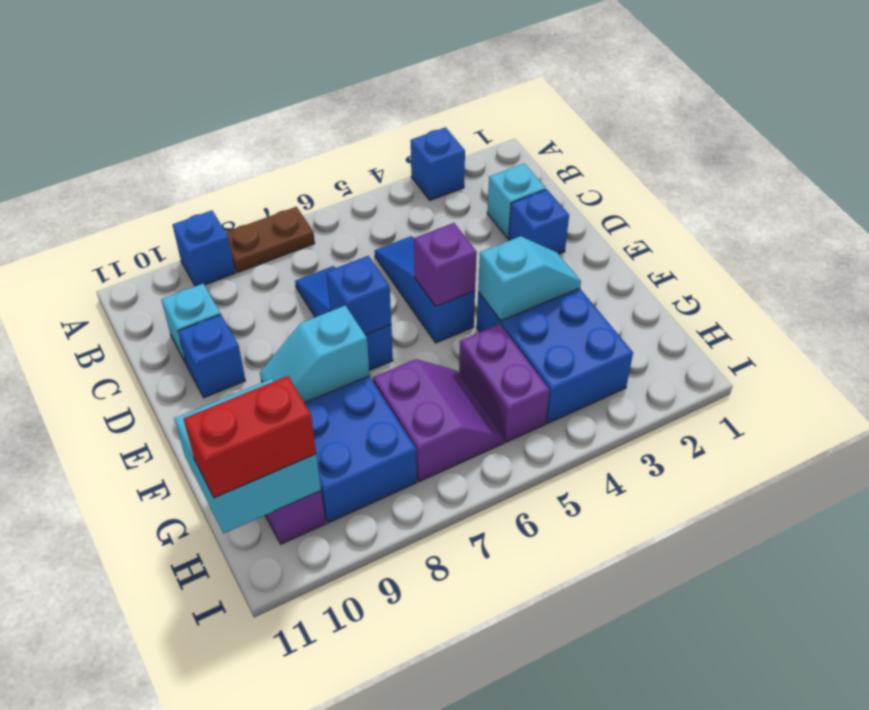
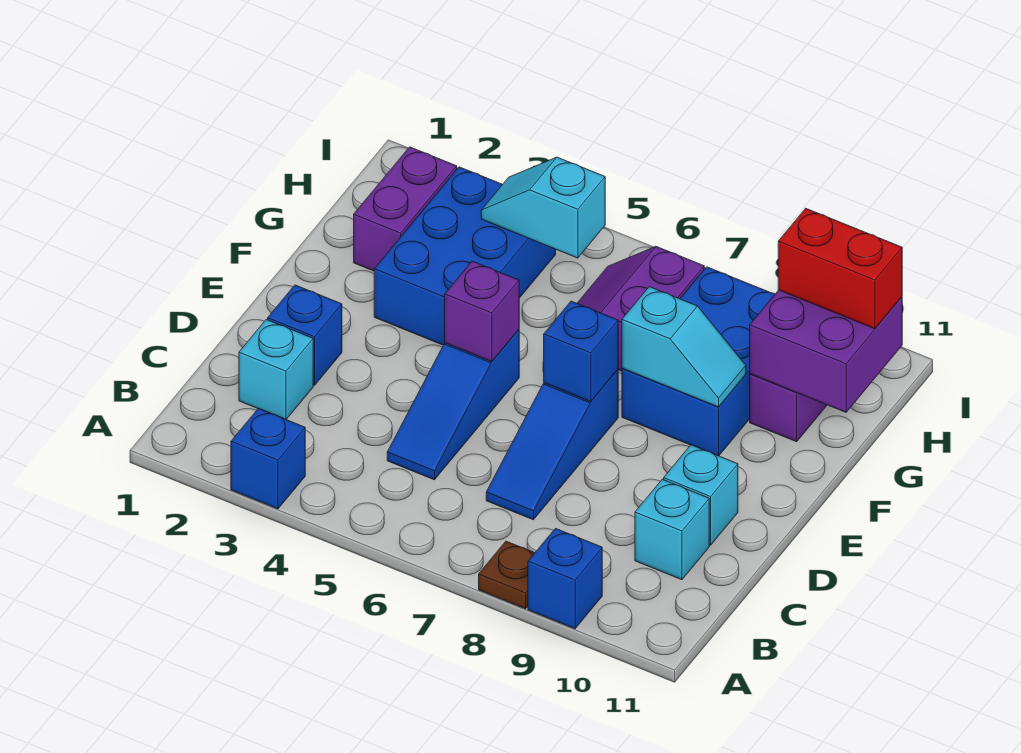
brown 1x2 plate [226,207,315,273] -> brown 1x1 plate [479,541,534,609]
blue 1x1 brick [178,314,246,398] -> cyan 1x1 brick [664,445,738,545]
cyan 1x2 slope [478,236,581,321] -> cyan 1x2 slope moved to [481,157,605,258]
purple 1x2 brick [459,324,550,442] -> purple 1x2 brick moved to [354,147,457,271]
cyan 2x2 brick [174,379,321,533] -> purple 2x2 brick [750,290,902,412]

